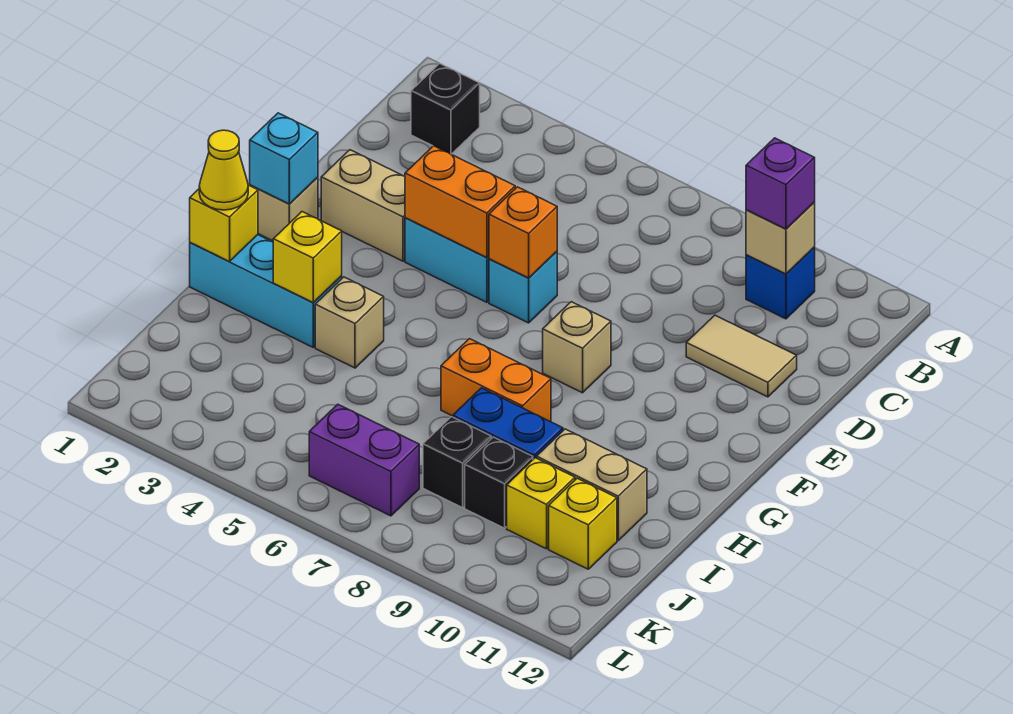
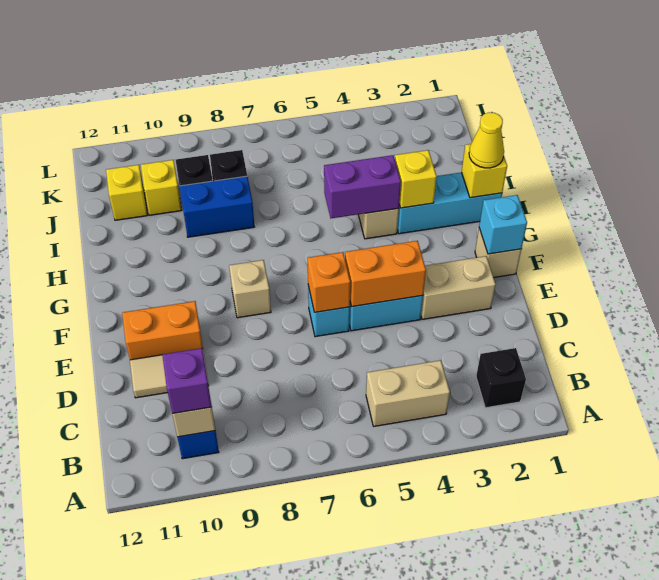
orange 1x2 brick [441,339,551,422] -> orange 1x2 brick moved to [122,301,203,360]
tan 1x2 brick [537,429,647,540] -> tan 1x2 brick moved to [366,360,450,426]
purple 1x2 brick [309,404,419,516] -> purple 1x2 brick moved to [324,155,401,218]

